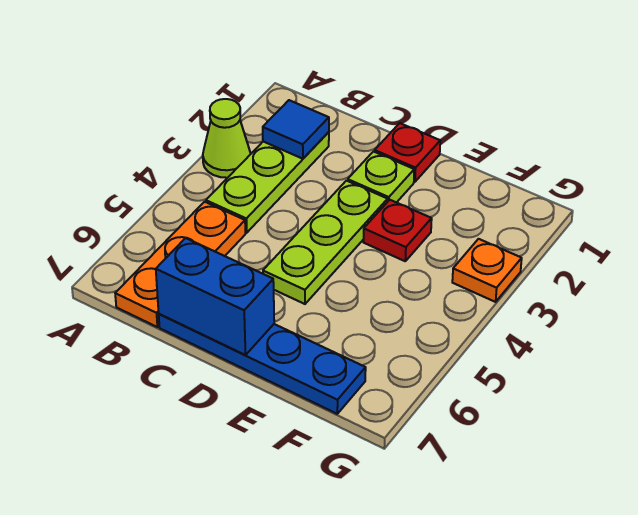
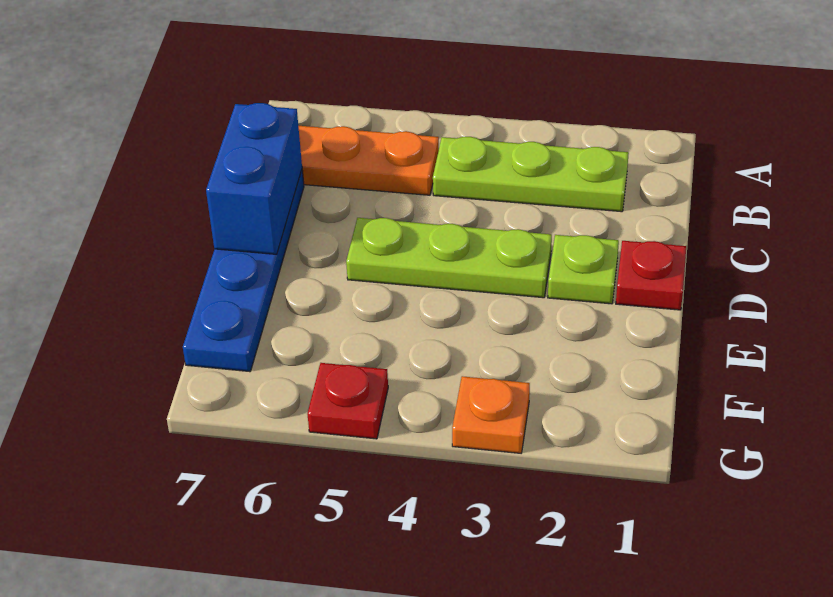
lime 1x1 cone [203,99,250,178] -> none
blue 1x1 tile [263,100,329,159] -> none
red 1x1 plate [364,200,432,261] -> red 1x1 plate moved to [307,363,388,439]

